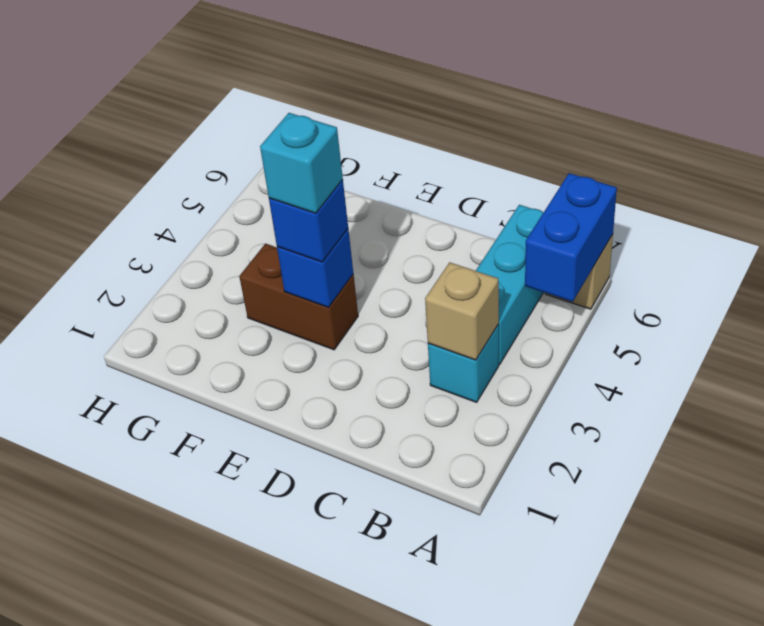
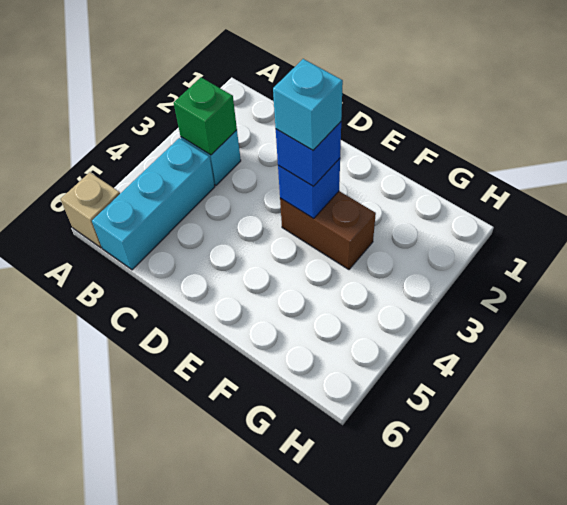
blue 1x2 brick [525,173,617,302] -> none
tan 1x1 brick [425,262,499,360] -> green 1x1 brick [174,77,237,155]

